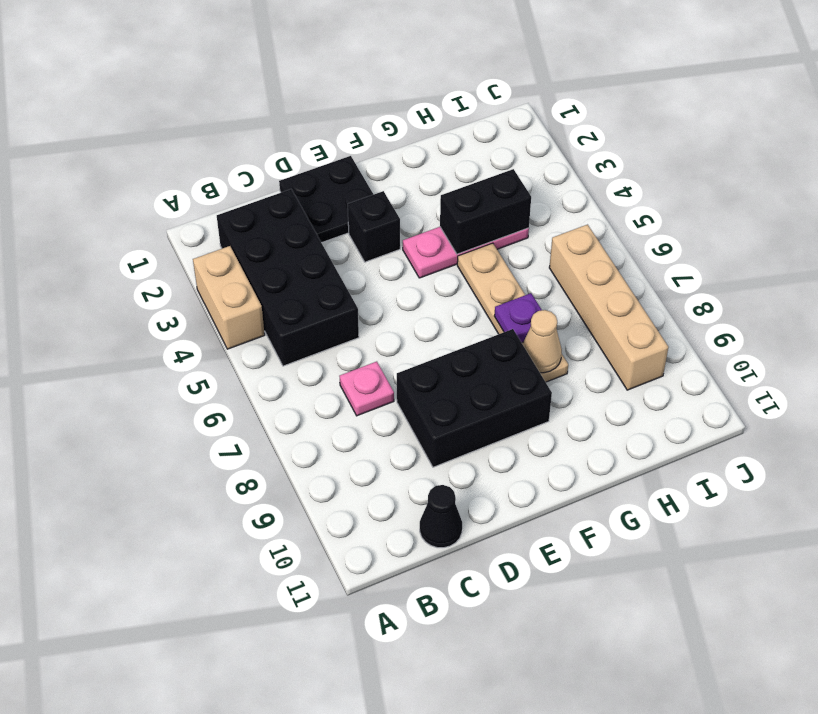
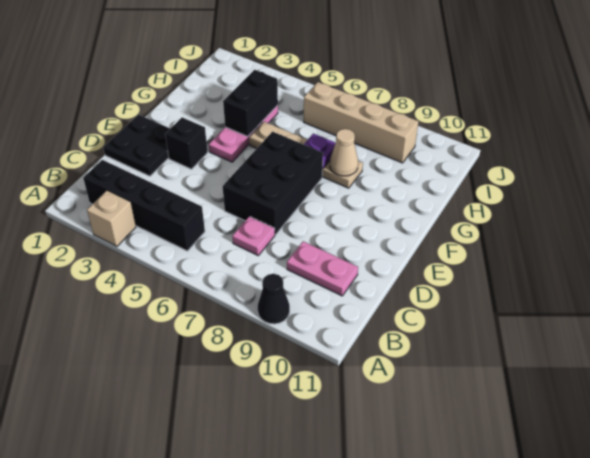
tan 1x2 brick [193,246,265,349] -> tan 1x1 brick [87,191,136,246]
black 2x4 brick [217,189,359,366] -> black 1x4 brick [83,160,205,251]
none -> pink 1x2 plate [287,241,358,296]
black 1x1 cone [420,485,462,548] -> black 1x1 cone moved to [258,274,290,324]
black 2x3 brick [397,329,552,467] -> black 2x3 brick moved to [223,132,323,235]

